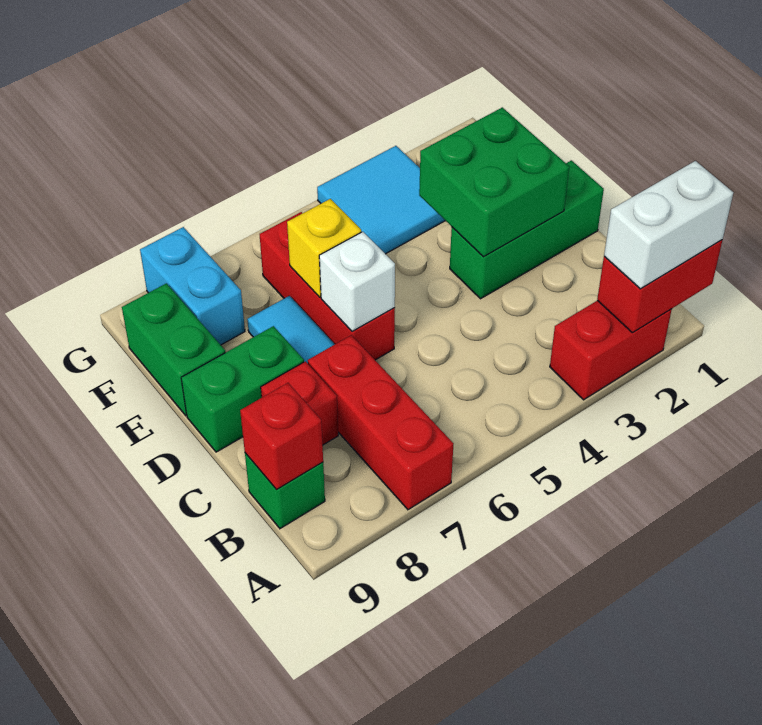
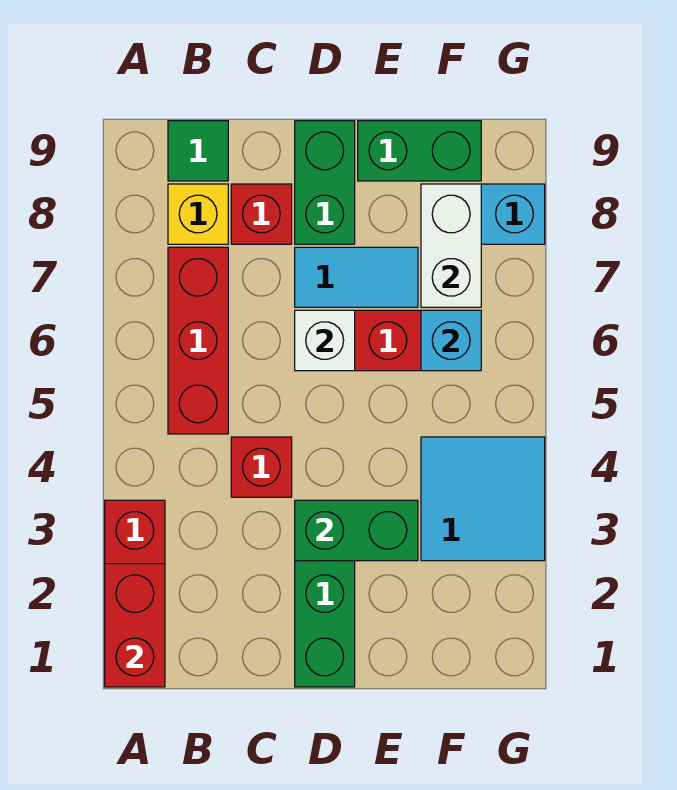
white 1x2 brick [604,161,733,289] -> white 1x2 brick moved to [421,184,481,307]
red 1x3 brick [308,335,453,510] -> red 1x3 brick turned to [168,247,228,434]
green 1x1 brick [245,453,325,529] -> green 1x1 tile [168,121,228,181]
red 1x1 brick [240,383,323,490] -> red 1x1 brick moved to [231,437,292,497]
green 2x2 brick [419,107,569,257] -> green 1x2 brick [295,500,418,561]
yellow 1x1 brick [287,199,362,297] -> yellow 1x1 brick moved to [168,184,228,244]
none -> cyan 1x1 brick [421,310,481,371]

